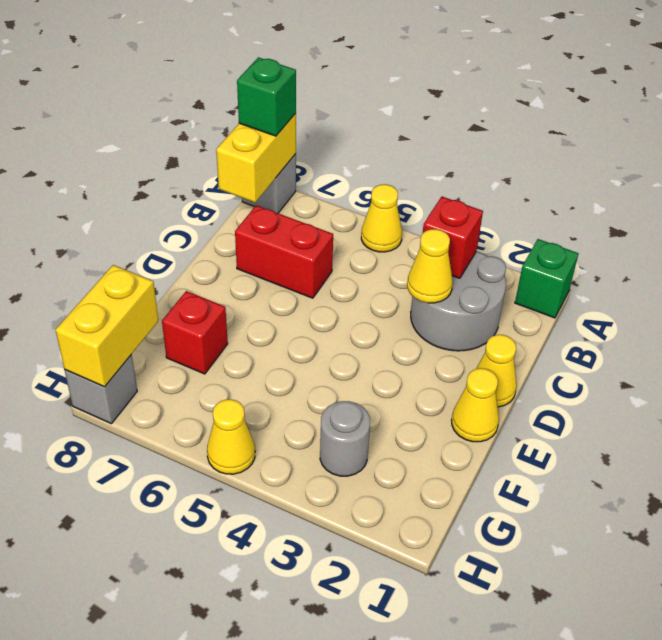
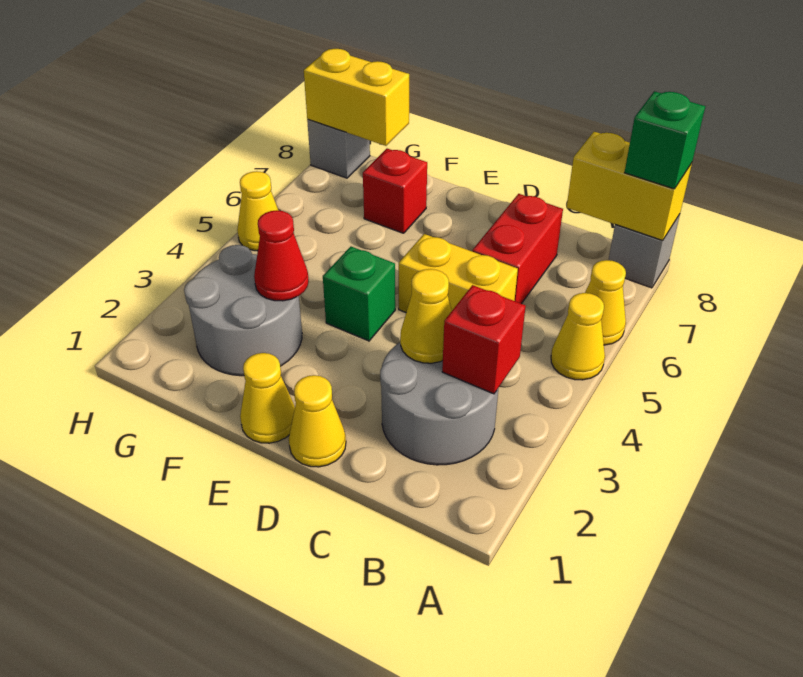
green 1x1 brick [515,239,579,318] -> green 1x1 brick moved to [323,247,395,341]
none -> yellow 1x1 cone [585,260,626,345]
none -> yellow 1x2 brick [399,234,518,312]
none -> red 1x1 cone [254,210,309,301]
grey 1x1 round brick [320,401,370,476] -> grey 2x2 round brick [184,245,302,376]

